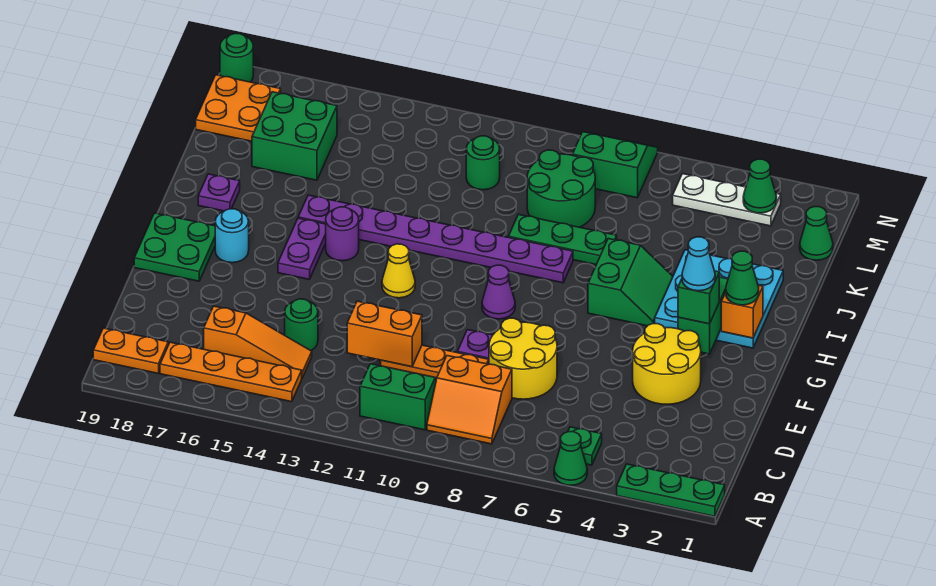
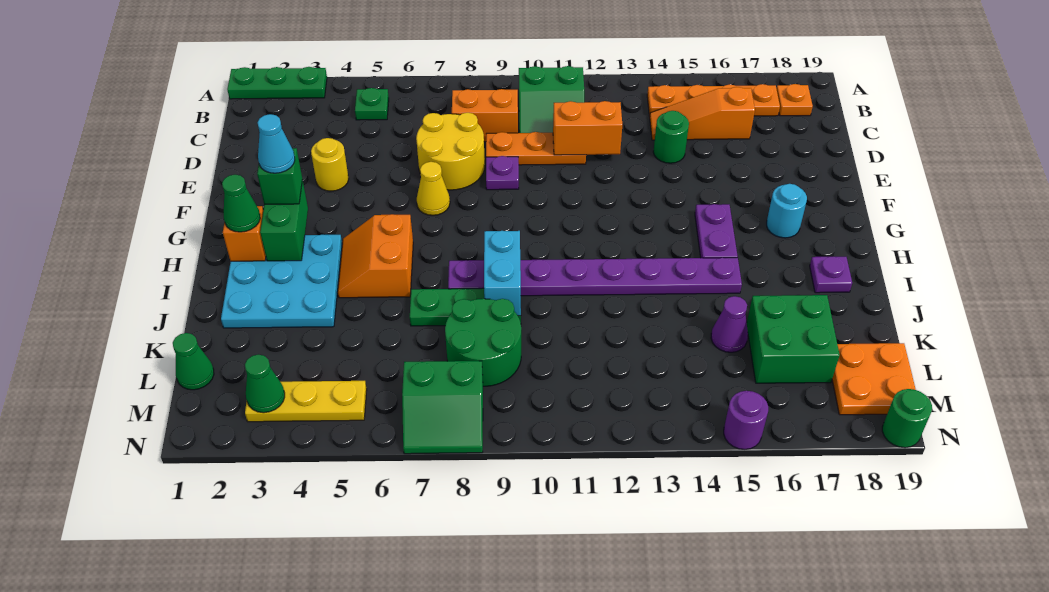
green 1x1 cone [554,432,587,485] -> none
orange 1x2 plate [93,328,168,373] -> orange 1x1 plate [777,84,813,116]
yellow 2x2 round brick [633,324,701,404] -> yellow 1x1 round brick [311,138,349,191]
green 2x2 plate [134,213,215,281] -> none
purple 1x1 cone [482,265,515,319] -> purple 1x1 cone moved to [711,296,748,352]
yellow 1x1 cone [382,244,415,298] -> yellow 1x1 cone moved to [417,162,450,215]
green 2x2 slope [588,239,673,326] -> orange 2x2 slope [338,214,413,298]
purple 1x1 round brick [326,207,359,261] -> purple 1x1 round brick moved to [724,391,768,449]
none -> cyan 1x2 brick [484,231,521,316]
green 1x1 round brick [466,136,500,190] -> none
white 1x3 plate [673,174,781,226] -> yellow 1x3 plate [245,381,367,422]

